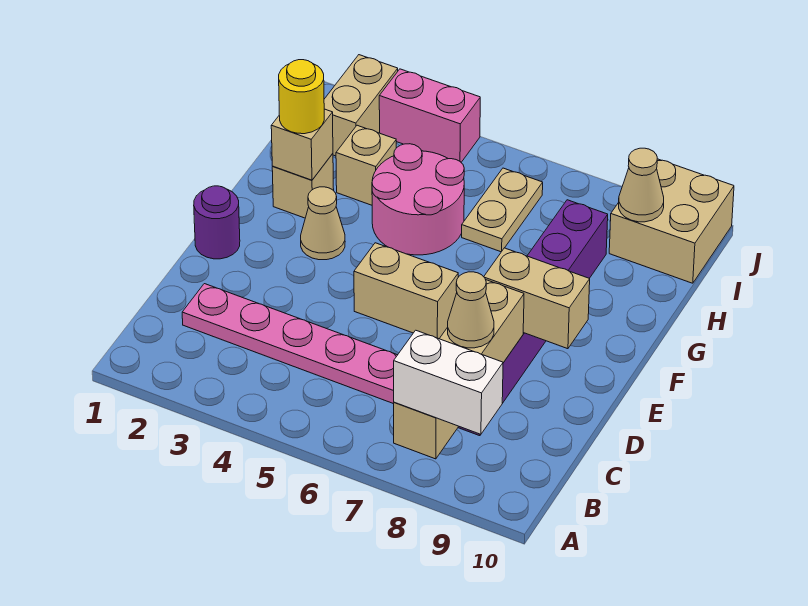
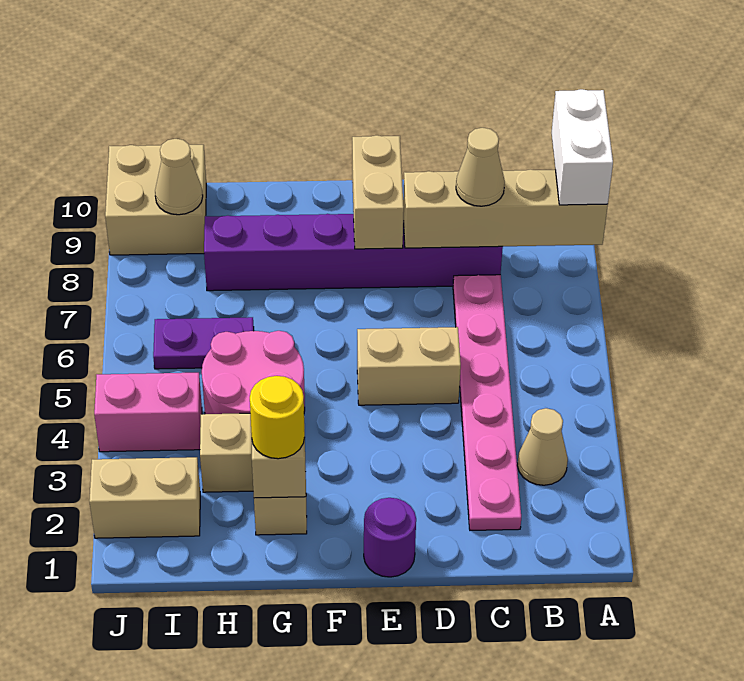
tan 1x2 brick [354,243,458,339] -> tan 1x2 brick turned to [357,327,461,405]
tan 1x1 cone [301,187,345,260] -> tan 1x1 cone moved to [517,408,568,485]
tan 1x2 plate [462,168,543,252] -> purple 1x2 plate [153,317,254,369]
pink 1x2 brick [379,69,480,162] -> pink 1x2 brick turned to [94,373,202,452]

